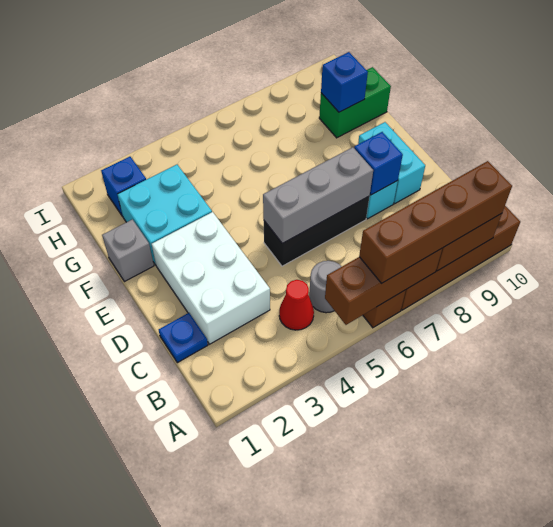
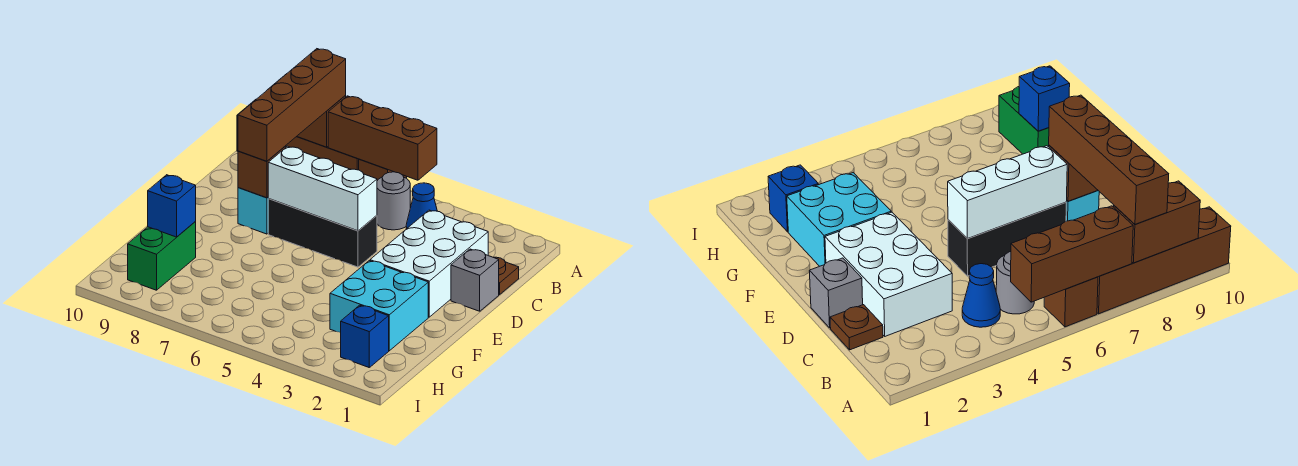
brown 1x4 brick [359,161,512,283] -> brown 1x4 brick turned to [238,49,346,161]
red 1x1 cone [279,280,314,330] -> blue 1x1 cone [406,183,437,229]
blue 1x1 plate [159,313,208,363] -> brown 1x1 plate [494,257,519,294]
grey 1x3 brick [263,147,373,243] -> white 1x3 brick [268,146,377,231]
blue 1x1 brick [354,132,403,195] -> brown 1x1 brick [238,146,286,198]
cyan 1x2 brick [358,122,425,204] -> none
grey 1x1 brick [102,219,154,282] -> grey 1x1 brick moved to [451,249,499,311]
green 1x2 brick [319,67,391,138] -> green 1x2 brick turned to [128,222,196,290]

